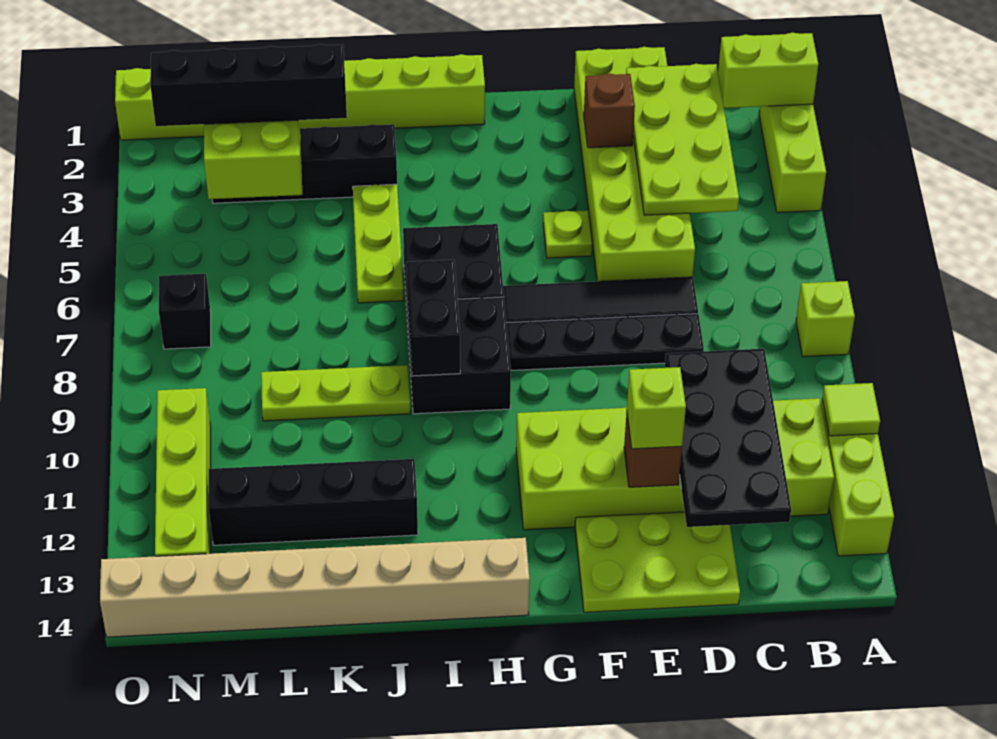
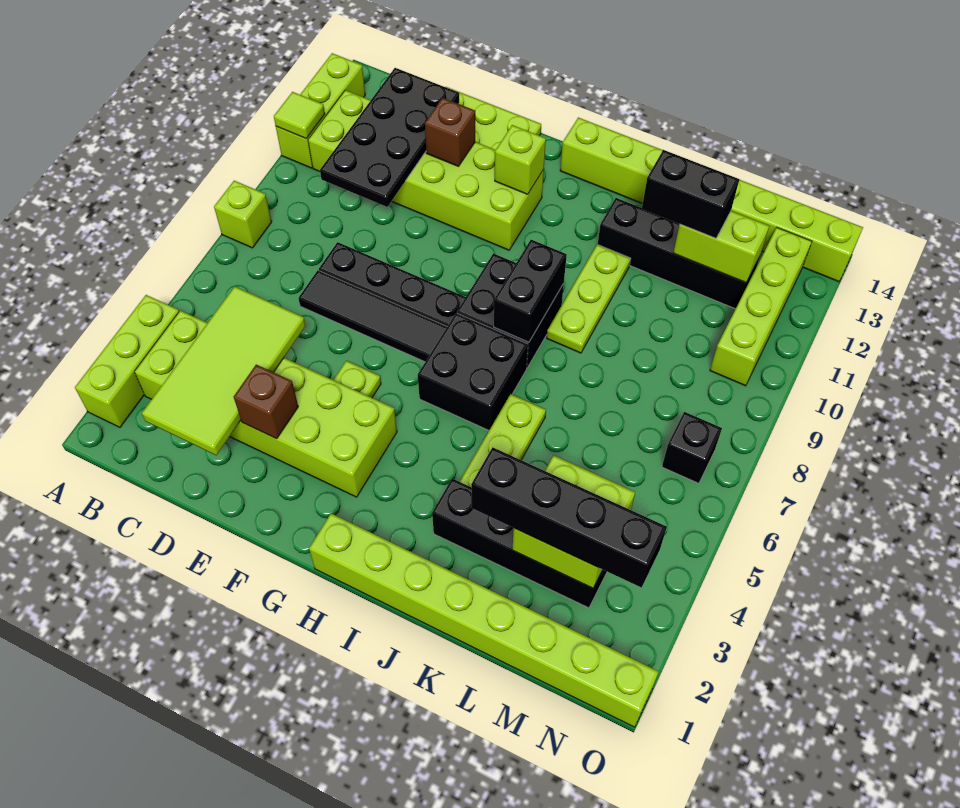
lime 1x2 brick [718,33,818,108] -> lime 1x2 brick moved to [673,211,769,283]
lime 2x4 plate [626,64,739,215] -> lime 2x4 tile [142,286,306,455]
lime 2x6 brick [574,47,695,281] -> lime 2x6 brick turned to [134,310,397,497]
lime 1x1 brick [627,367,686,449] -> lime 1x1 brick moved to [495,125,546,194]
tan 1x8 brick [100,538,530,637] -> lime 1x8 brick [560,118,863,282]
lime 1x3 plate [261,365,411,421] -> lime 1x3 plate turned to [547,245,631,353]
none -> black 1x2 brick [642,150,740,238]

